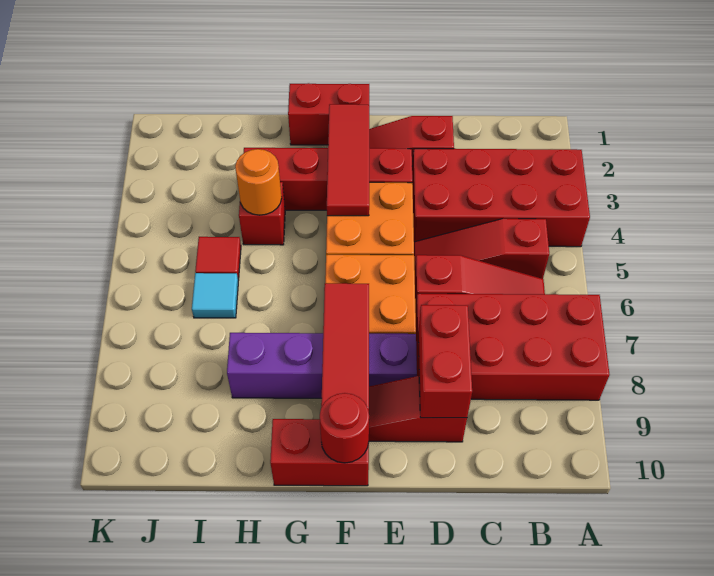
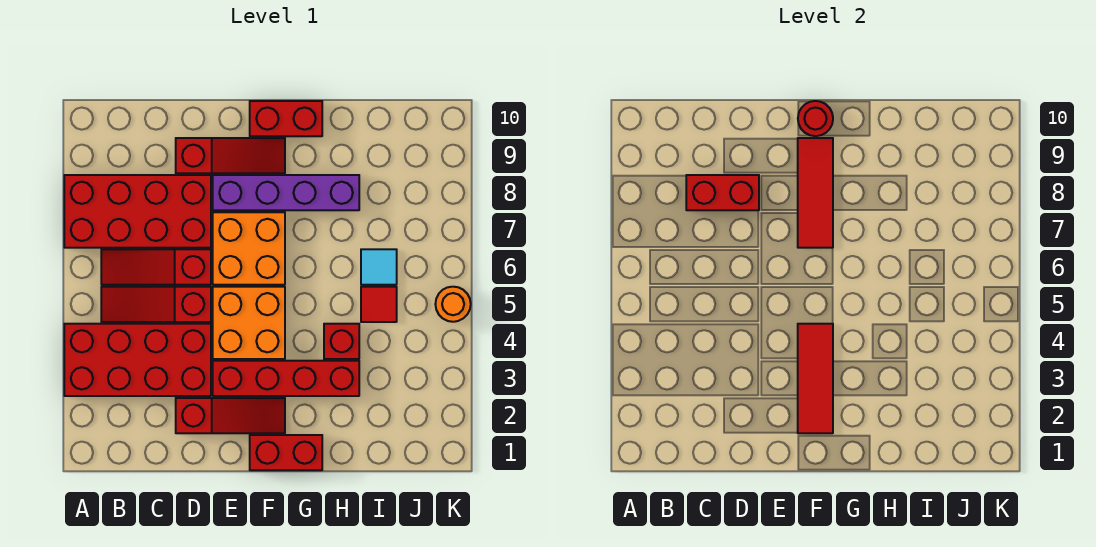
red 1x3 slope [414,219,549,279] -> red 1x3 slope turned to [101,287,211,322]
red 1x2 brick [418,305,472,418] -> red 1x2 brick turned to [686,175,759,210]
orange 1x1 round brick [235,149,282,215] -> orange 1x1 round brick moved to [435,287,471,322]

